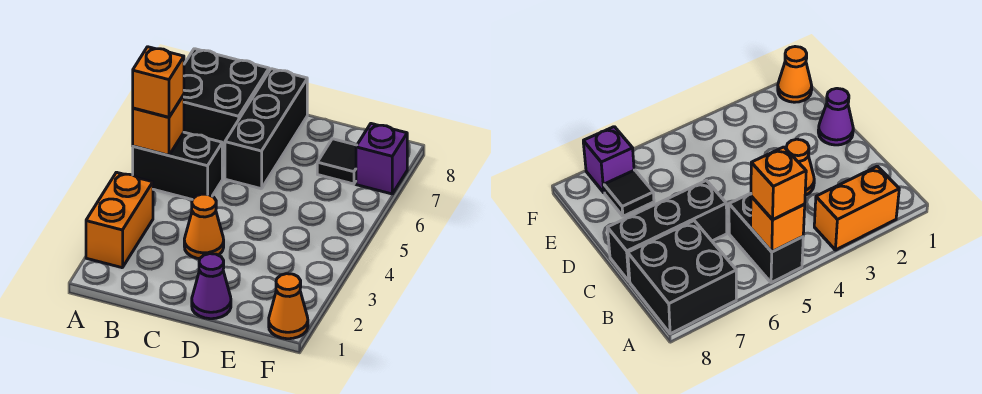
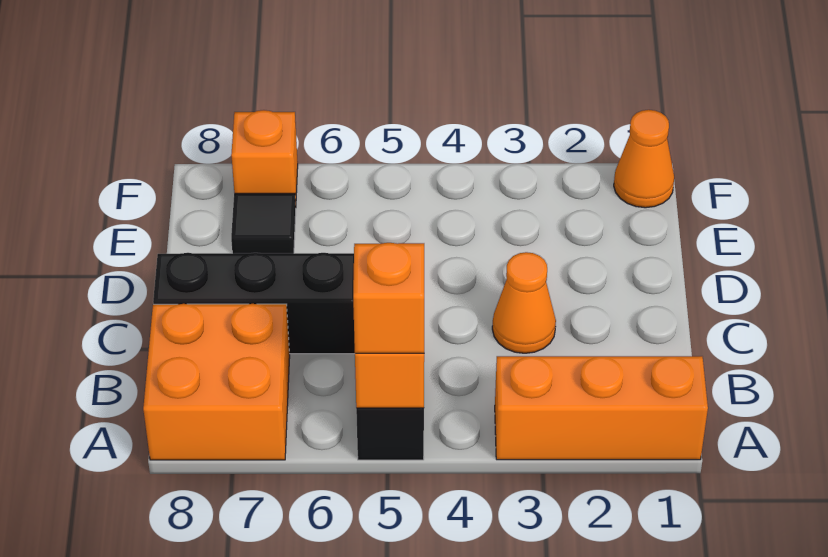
orange 1x2 brick [86,172,153,268] -> orange 1x3 brick [495,356,708,460]
black 2x2 brick [184,49,269,150] -> orange 2x2 brick [143,304,290,460]
purple 1x1 cone [192,254,231,319] -> none
purple 1x1 brick [356,124,407,194] -> orange 1x1 brick [231,110,298,205]

